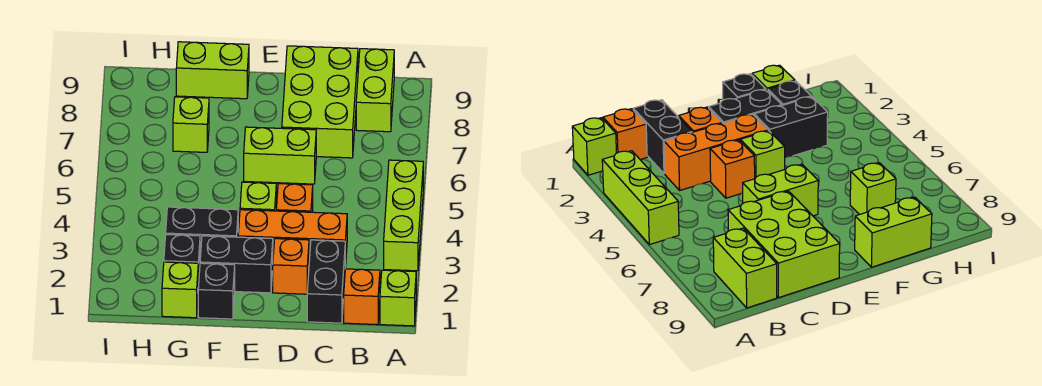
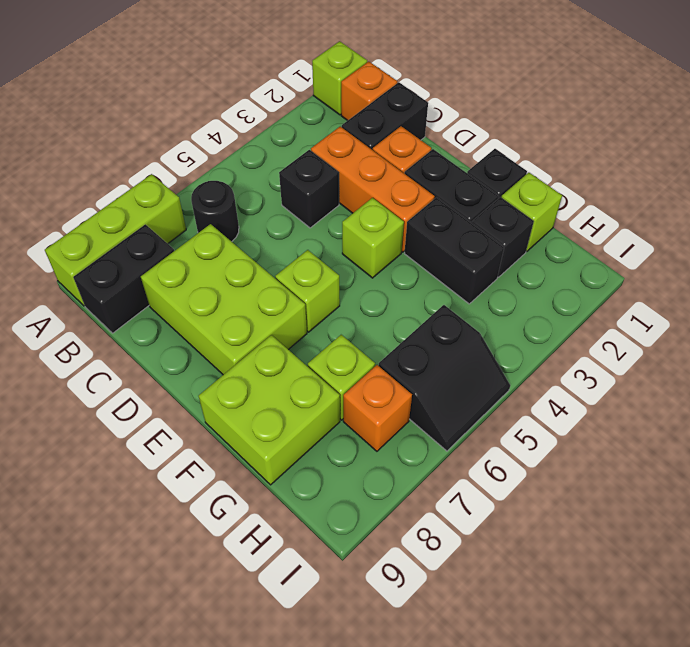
lime 1x3 brick [384,160,423,271] -> lime 1x3 brick moved to [45,174,186,306]
none -> black 1x1 round brick [191,181,239,242]
lime 1x2 brick [356,49,394,132] -> black 1x2 brick [73,224,174,333]
none -> black 1x1 brick [279,150,339,228]
lime 2x3 brick [282,46,358,158] -> lime 2x3 brick turned to [141,224,307,375]
orange 1x1 brick [276,184,313,212] -> orange 1x1 brick moved to [343,365,412,451]
lime 1x2 brick [244,127,316,184] -> lime 1x1 brick [275,250,340,332]
lime 1x2 brick [176,42,249,99] -> lime 2x2 brick [199,335,340,485]
none -> black 2x2 slope [378,305,510,451]

